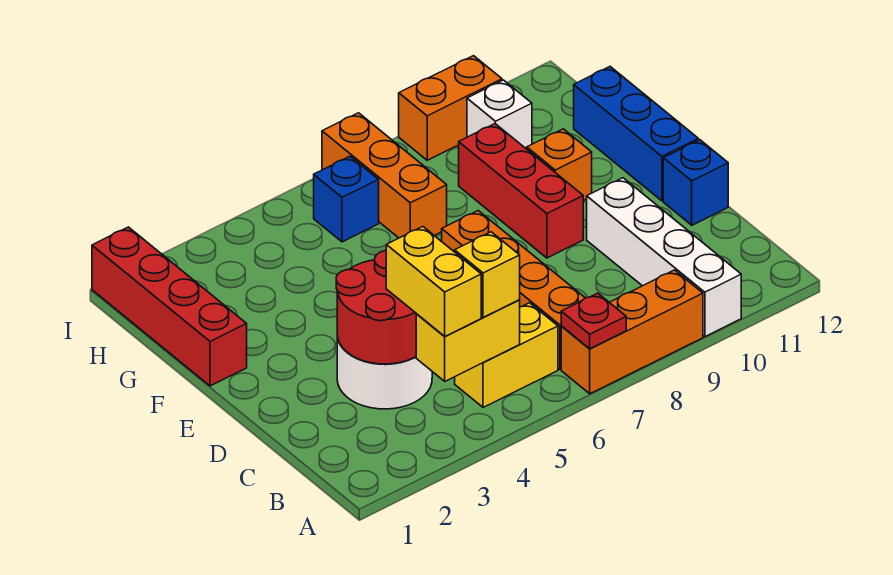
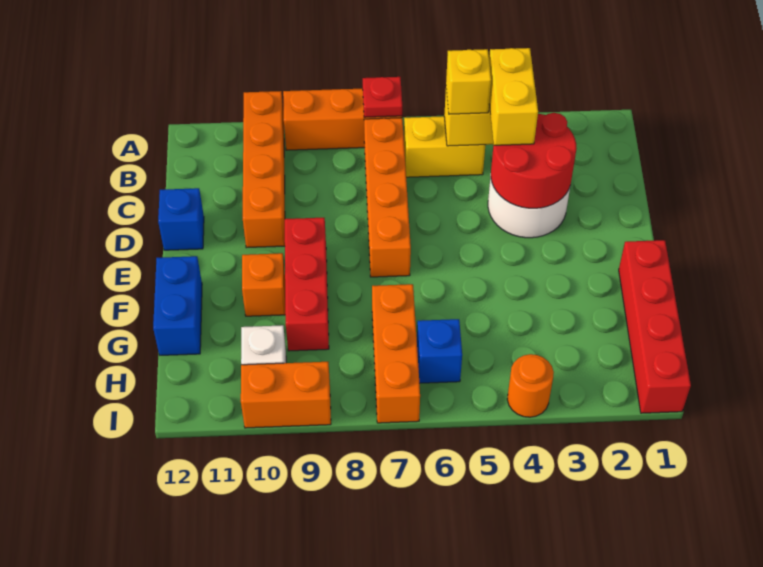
white 1x4 brick [587,178,741,337] -> orange 1x4 brick [243,91,285,248]
blue 1x3 brick [574,67,698,201] -> blue 1x2 brick [153,256,202,355]
none -> orange 1x1 round brick [507,354,554,417]

